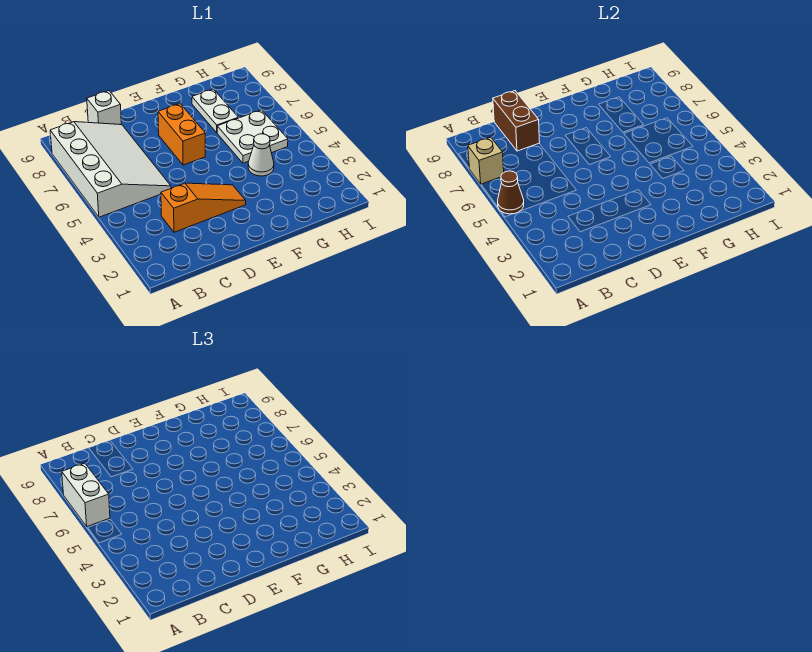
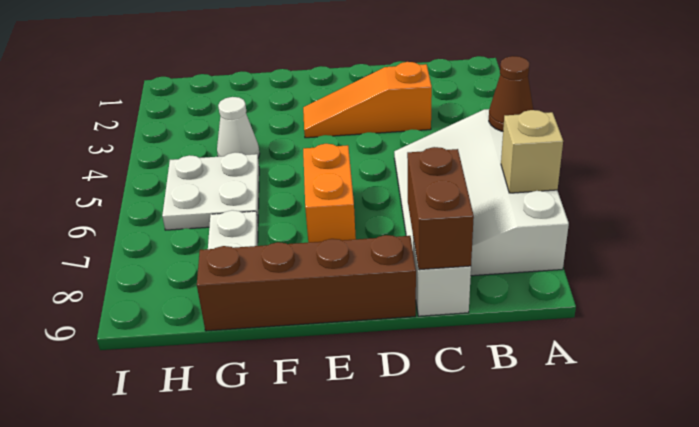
white 1x2 brick [62,463,110,527] -> none
none -> brown 1x4 brick [197,235,416,331]

